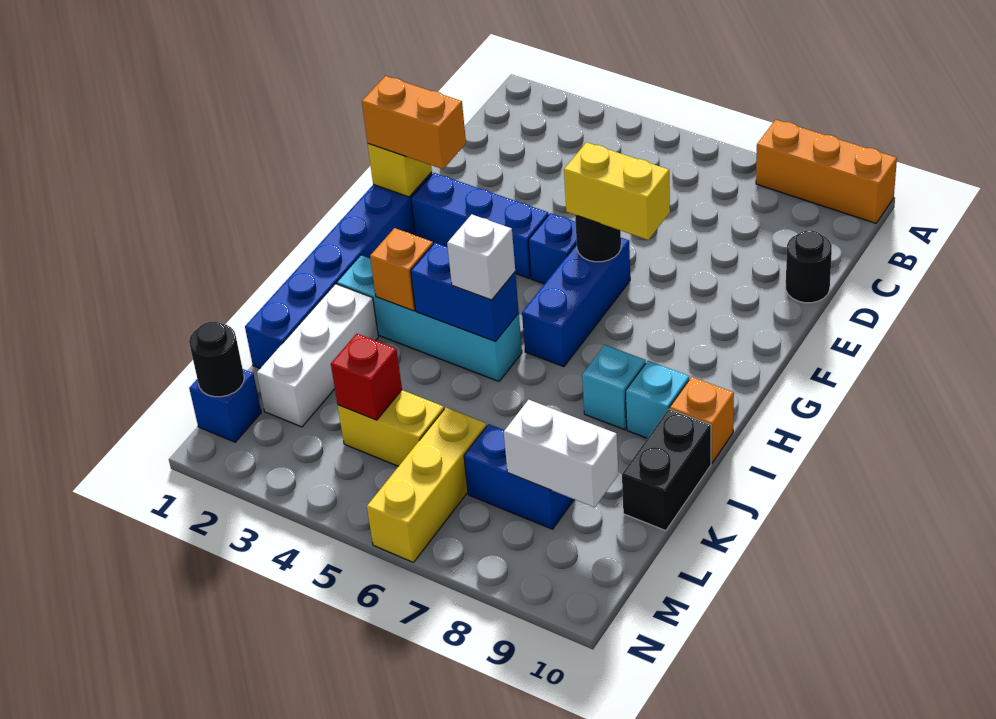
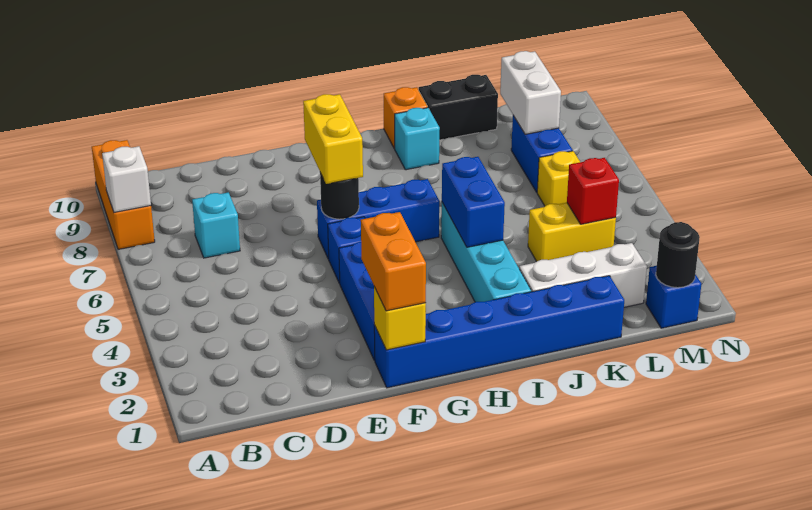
black 1x1 round brick [786,230,832,303] -> none
orange 1x1 brick [370,228,433,311] -> none
white 1x1 brick [447,214,515,300] -> white 1x1 brick moved to [102,146,151,213]
cyan 1x1 brick [582,345,646,430] -> cyan 1x1 brick moved to [192,192,240,258]
yellow 1x2 brick [338,390,444,466] -> yellow 1x2 brick turned to [528,203,616,262]
yellow 1x3 brick [367,407,487,562] -> yellow 1x1 brick [537,151,580,206]

